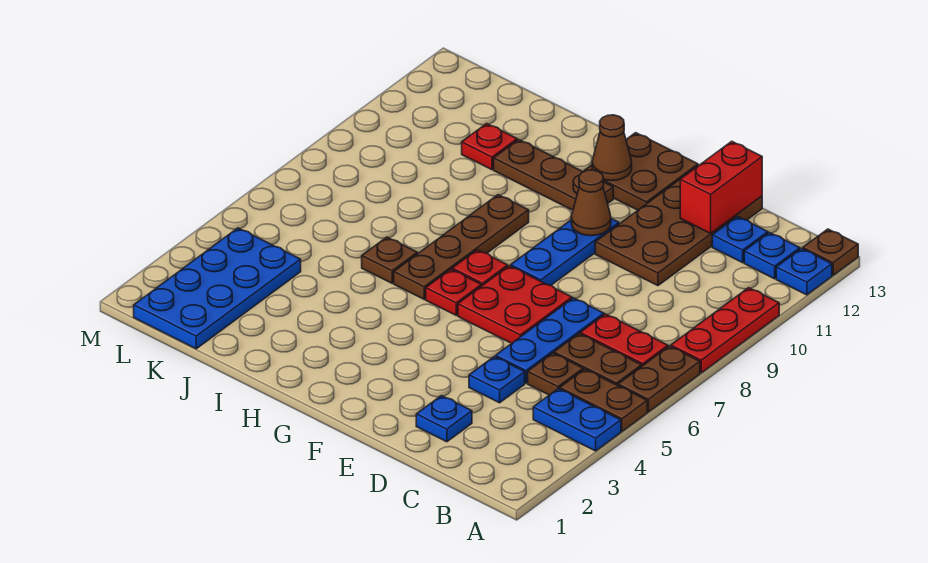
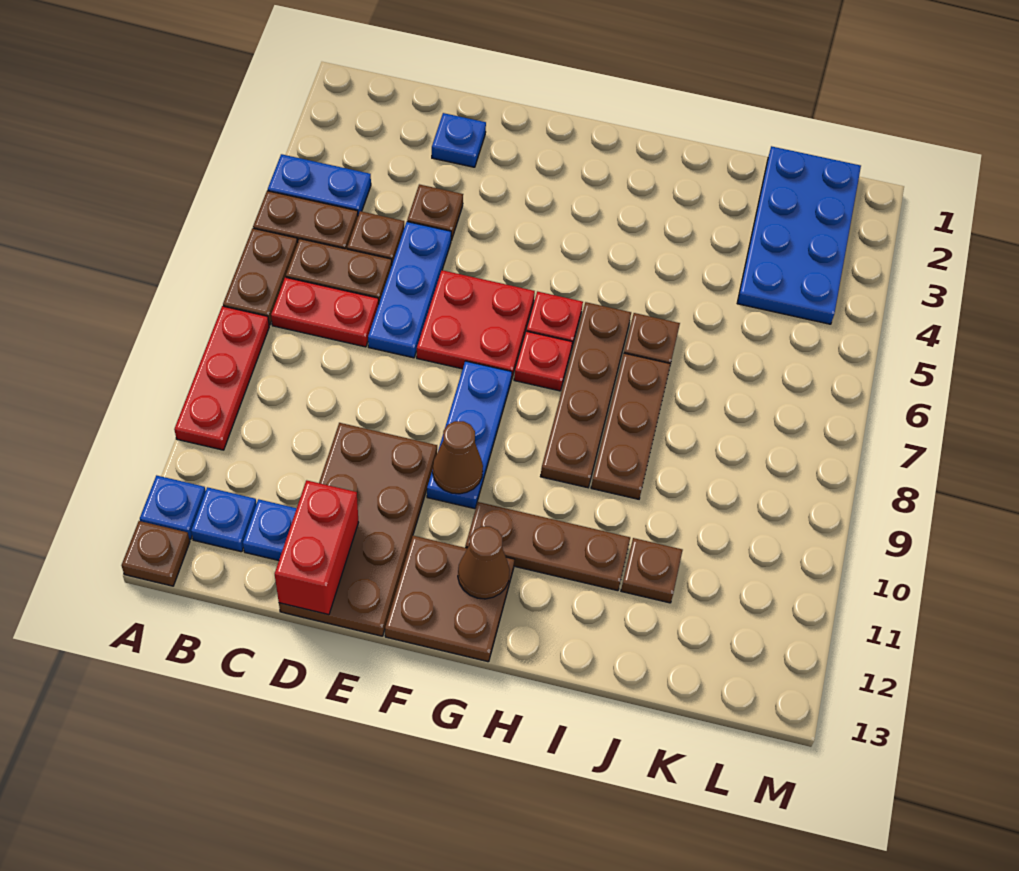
blue 1x1 plate [469,356,525,403] -> brown 1x1 plate [407,184,463,240]
none -> brown 1x3 plate [591,353,670,499]
red 1x1 plate [462,123,517,170] -> brown 1x1 plate [621,538,683,603]

